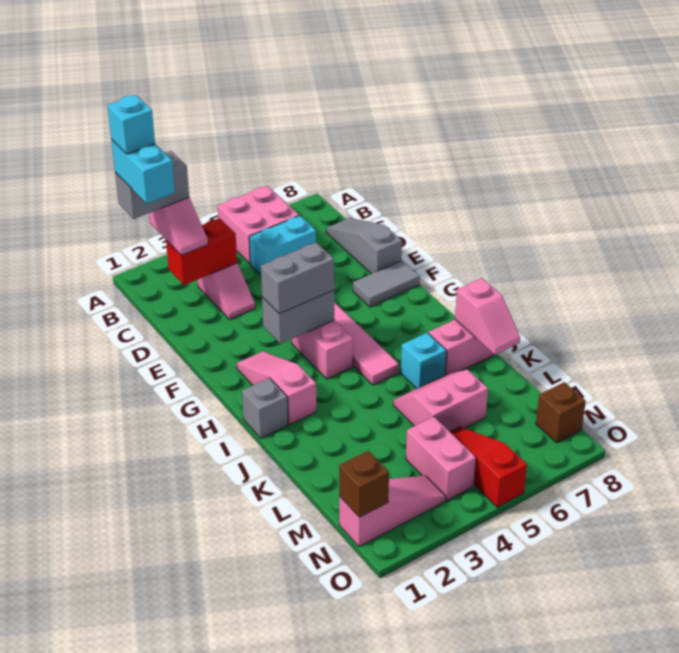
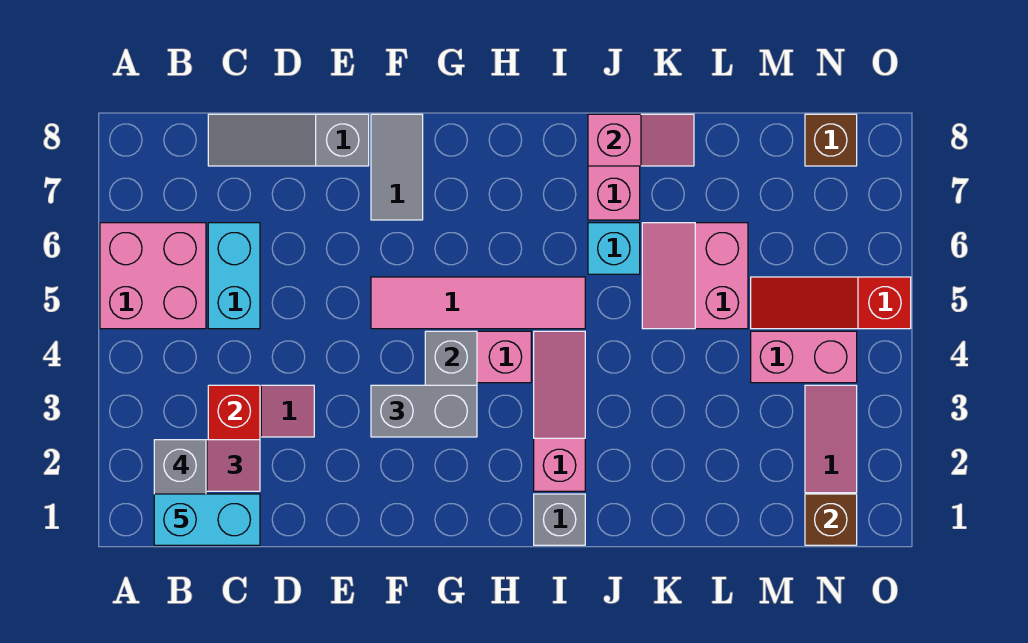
cyan 1x1 brick [108,95,155,154] -> none
pink 1x3 slope [237,351,316,425] -> pink 1x3 slope turned to [534,331,585,491]
grey 1x2 brick [261,243,334,314] -> grey 1x2 brick turned to [371,385,477,437]

